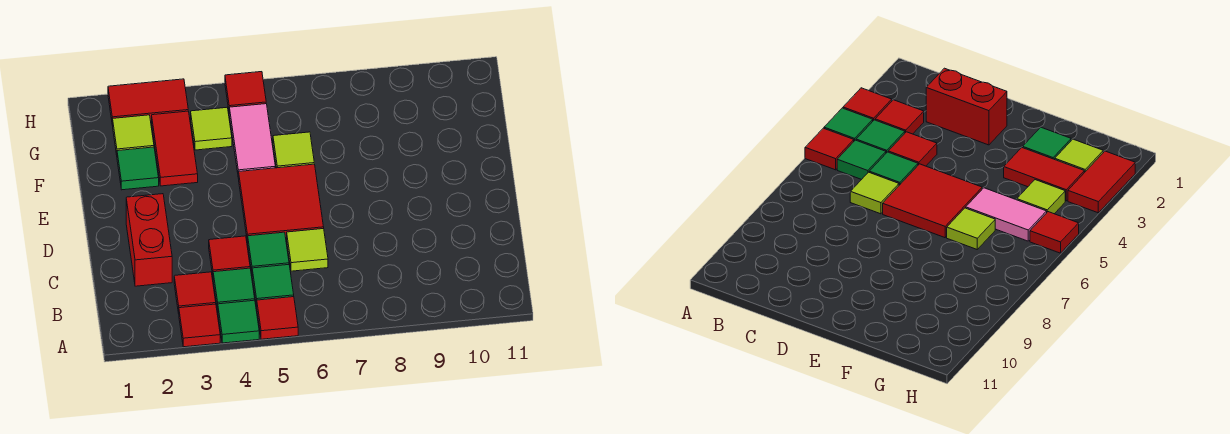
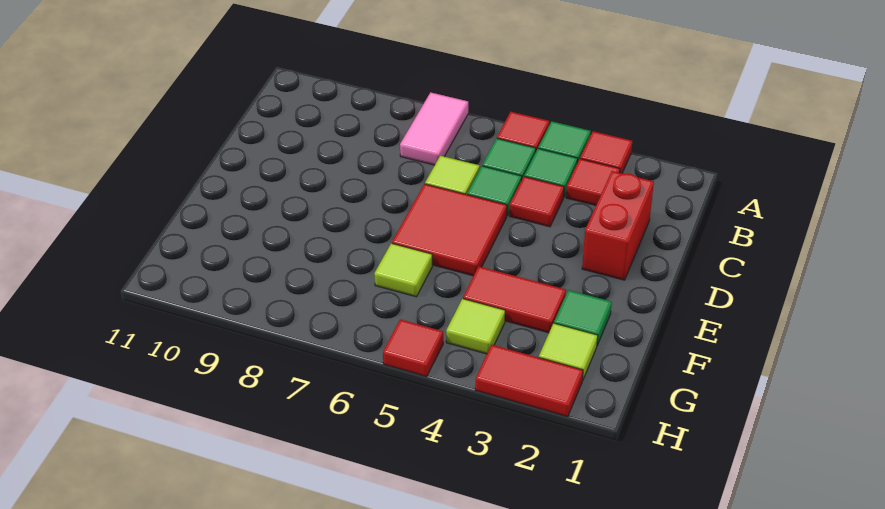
red 1x2 tile [152,111,198,186] -> red 1x2 tile turned to [463,266,566,333]
pink 1x2 tile [229,104,275,178] -> pink 1x2 tile moved to [400,92,468,165]

